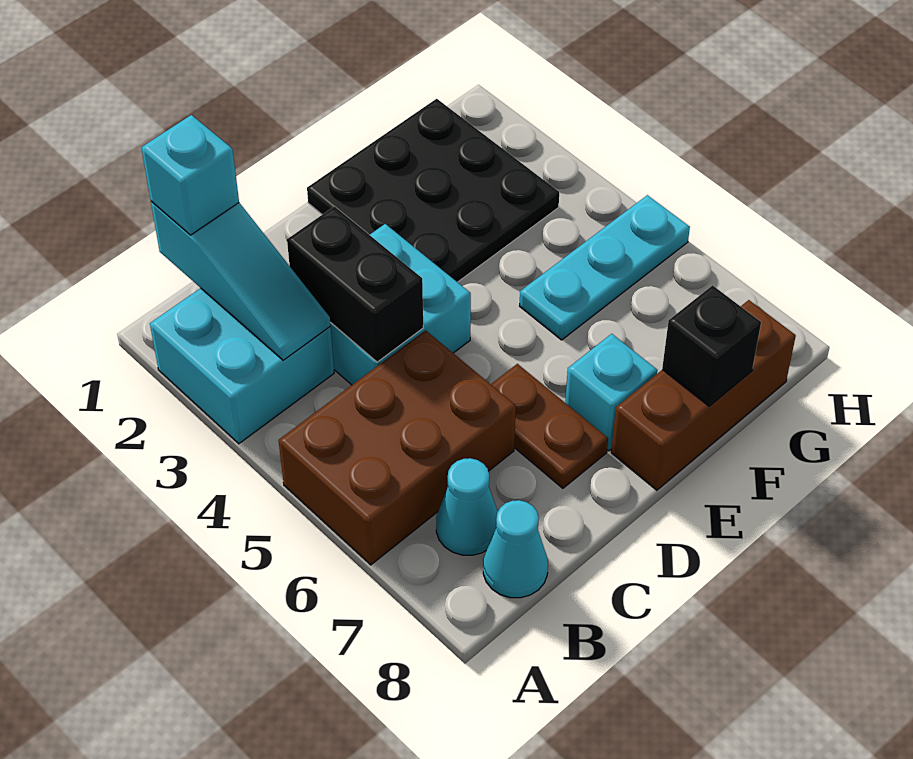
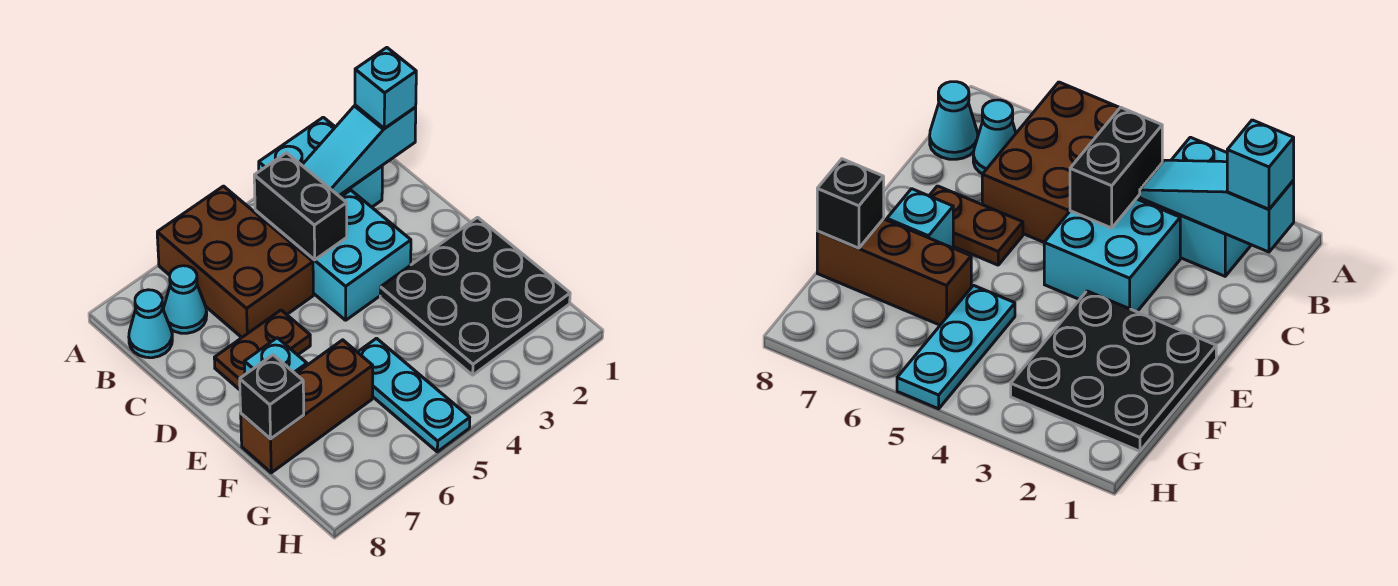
black 1x2 brick [287,206,423,362] -> black 1x2 brick turned to [254,153,347,260]
brown 1x3 brick [611,300,796,490] -> brown 1x3 brick turned to [241,340,373,473]

